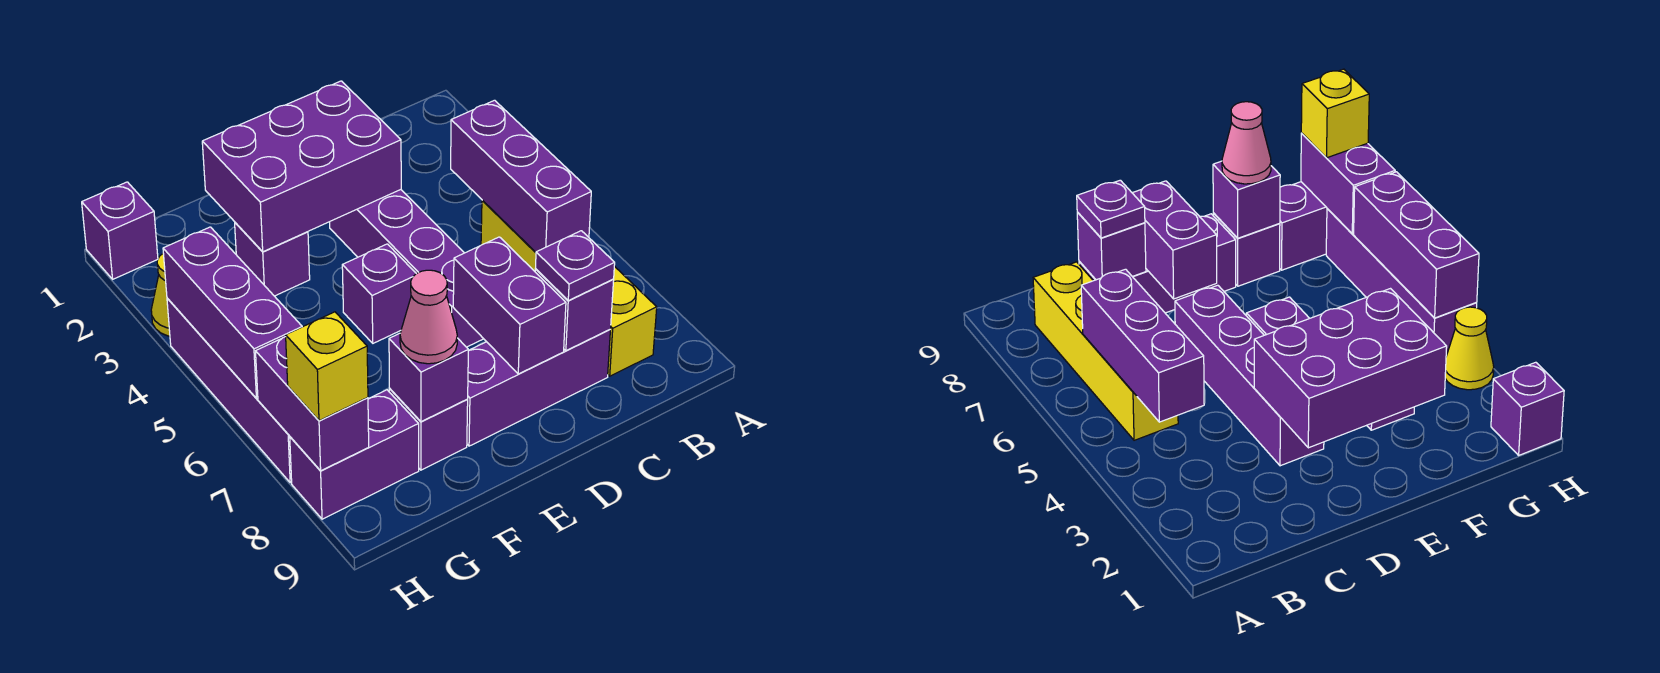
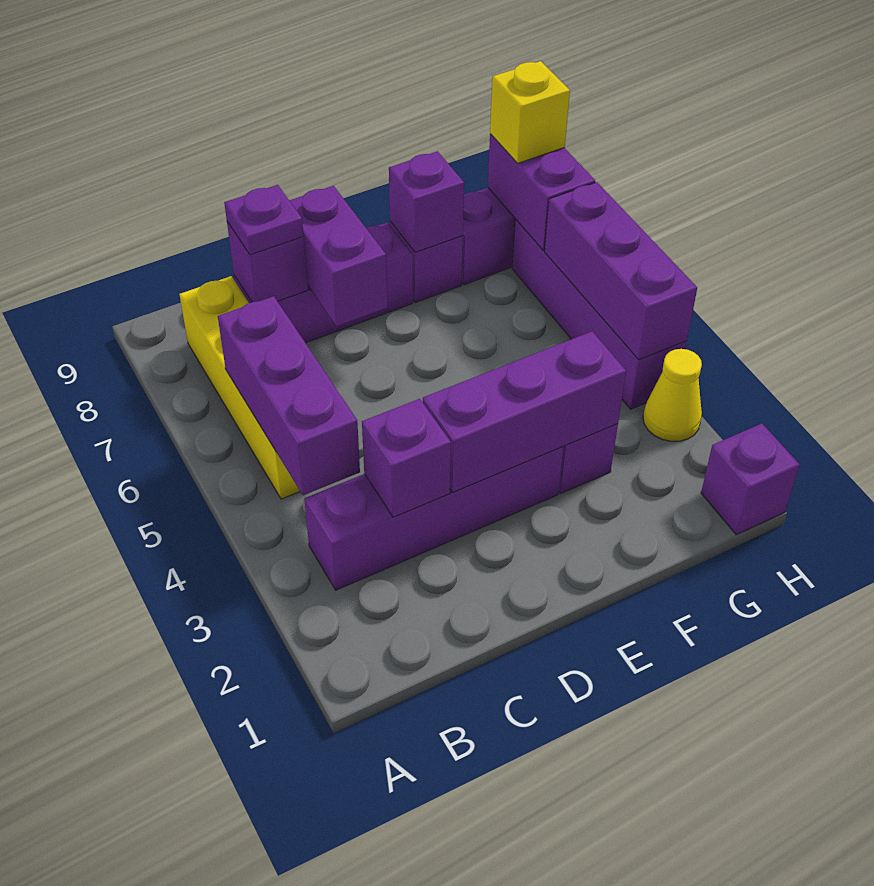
purple 2x3 brick [202,81,401,252] -> purple 1x3 brick [423,331,626,492]
purple 1x4 brick [330,190,483,347] -> purple 1x4 brick turned to [304,447,563,590]
purple 1x1 brick [342,244,416,343] -> purple 1x1 brick moved to [362,399,451,517]
pink 1x1 cone [400,270,457,364] -> none

